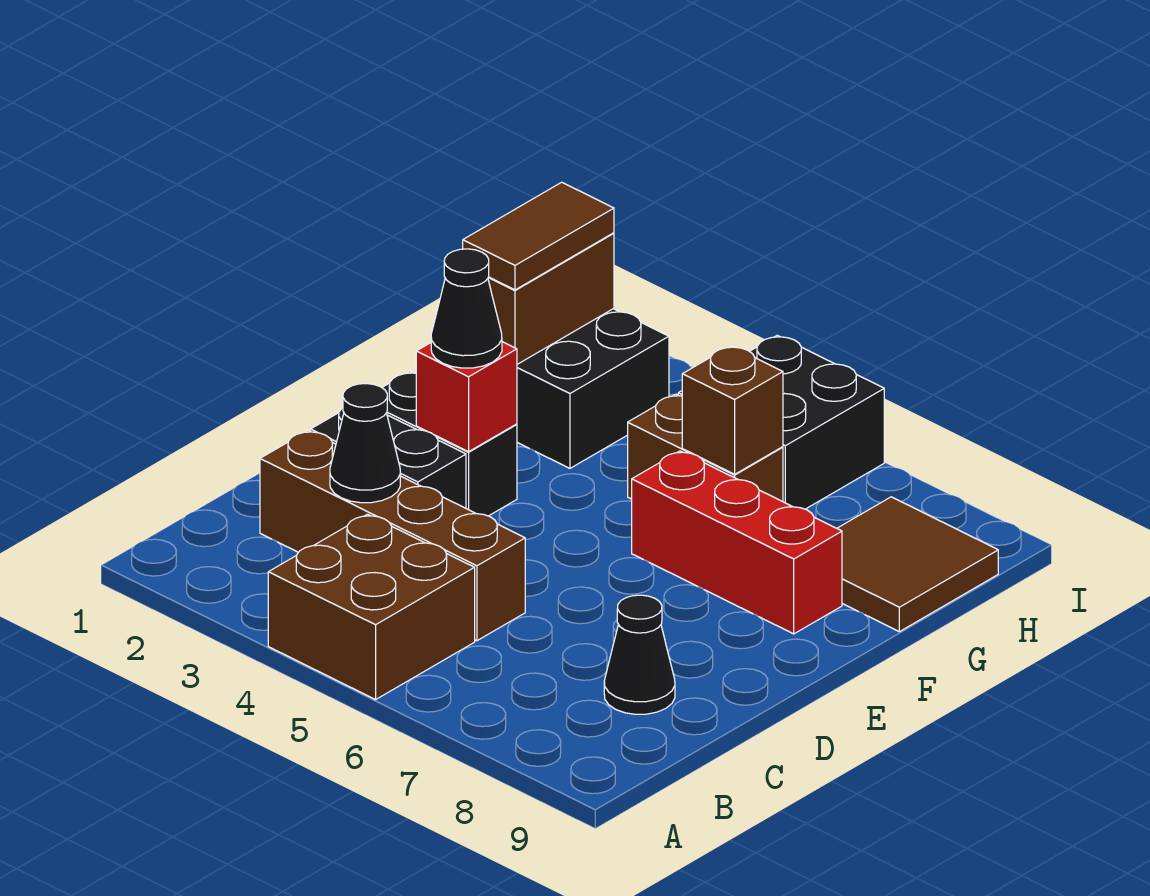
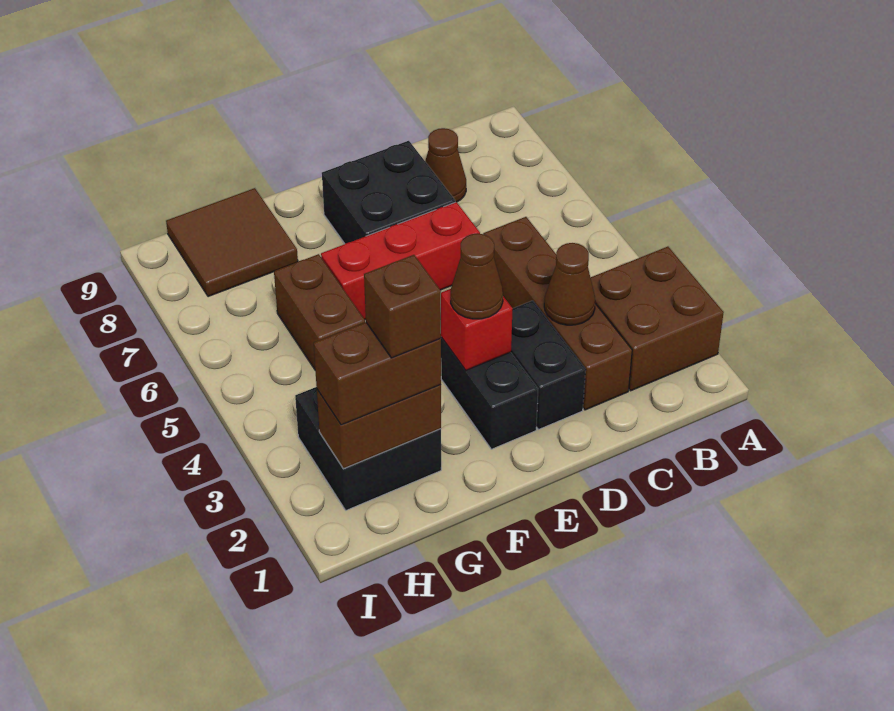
brown 2x2 brick [268,514,475,700] -> brown 2x2 brick moved to [591,247,724,391]
black 1x1 cone [330,384,400,503] -> brown 1x1 cone [544,243,595,325]
black 1x1 cone [604,595,675,714] -> brown 1x1 cone [425,128,466,202]
black 1x1 cone [431,249,502,368] -> brown 1x1 cone [451,233,503,319]
red 1x3 brick [632,451,842,634] -> red 1x3 brick turned to [321,202,480,319]
brown 1x2 tile [463,182,614,290] -> brown 1x2 brick [314,322,441,425]
brown 1x1 brick [682,346,783,474] -> brown 1x1 brick moved to [364,255,441,358]
black 2x2 brick [678,335,884,509] -> black 2x2 brick moved to [322,141,455,244]

